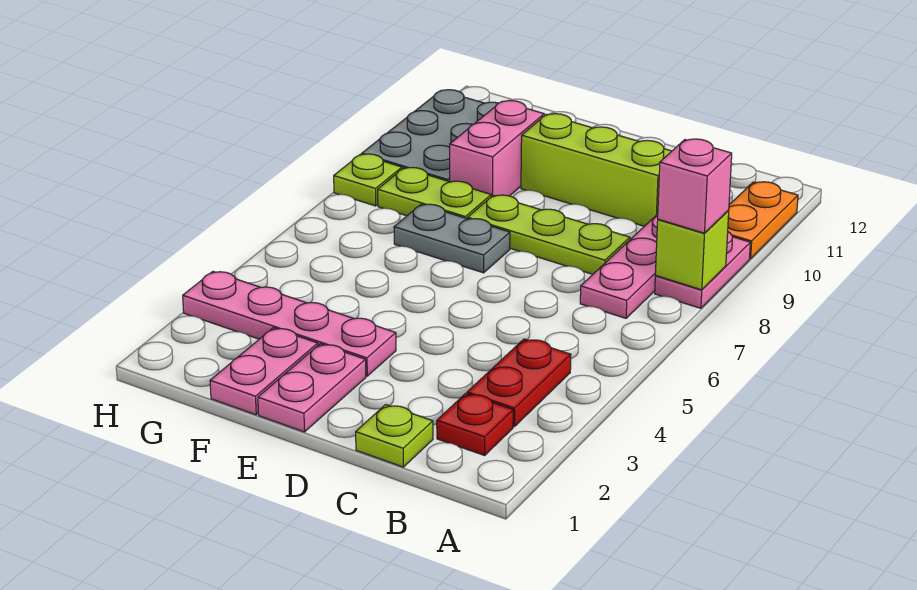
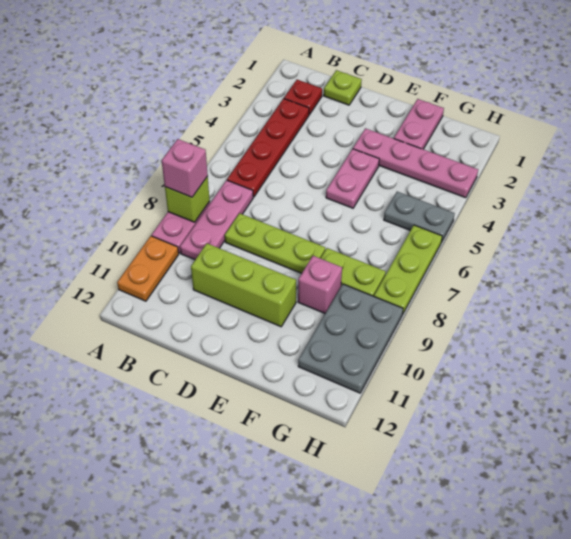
red 1x2 plate [467,339,571,427] -> red 1x4 plate [227,99,309,197]
pink 1x2 plate [258,344,366,432] -> pink 1x2 plate moved to [326,149,379,208]
grey 1x2 plate [394,204,510,273] -> grey 1x2 plate moved to [384,192,455,242]
pink 1x2 brick [450,101,544,197] -> pink 1x1 brick [298,256,342,313]
lime 1x1 plate [334,154,402,206] -> lime 1x3 plate [374,225,442,313]

